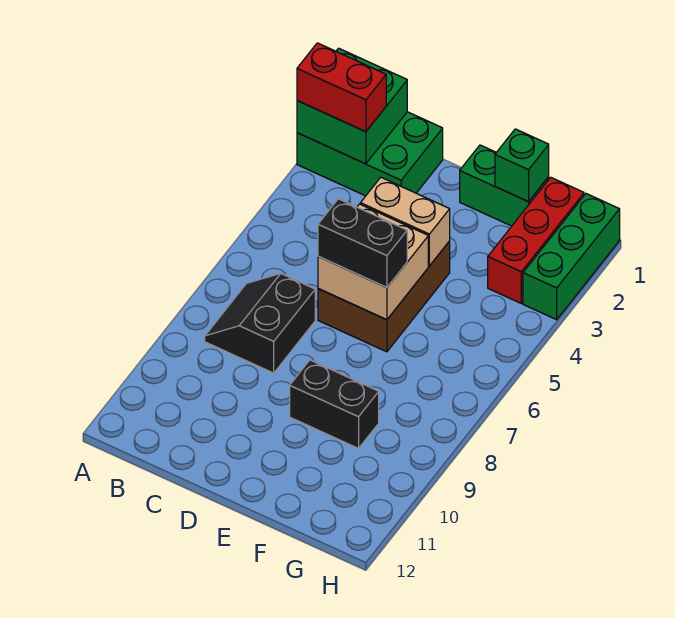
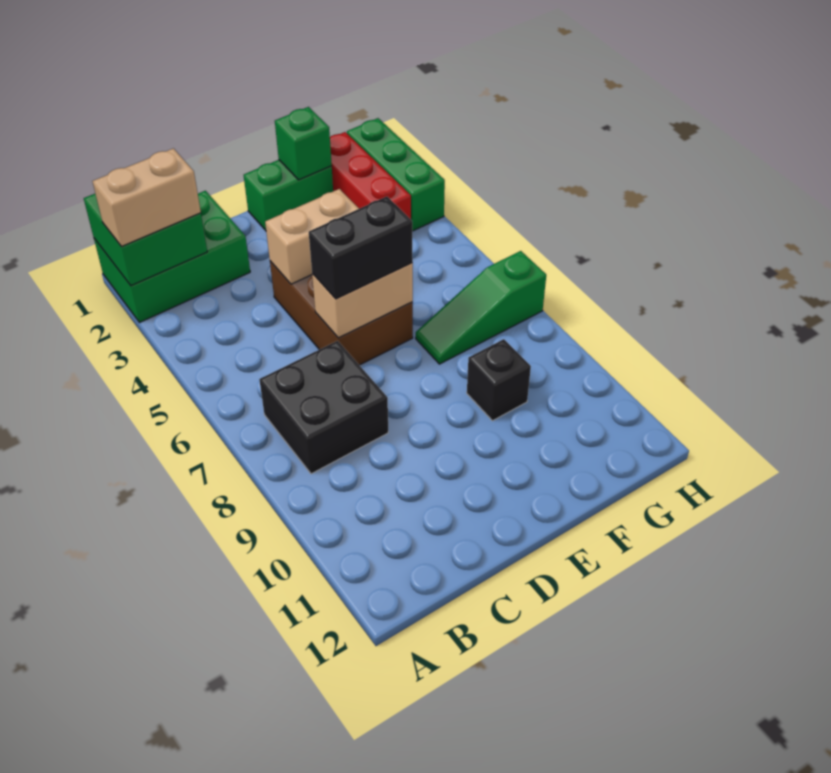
red 1x2 brick [297,43,386,132] -> tan 1x2 brick [93,148,201,247]
black 2x2 slope [205,274,315,373] -> black 2x2 brick [259,341,388,474]
tan 2x2 brick [318,204,428,320] -> tan 1x2 brick [312,263,413,338]
black 1x2 brick [290,360,379,449] -> black 1x1 brick [467,339,531,421]
none -> green 1x3 slope [416,251,546,364]

